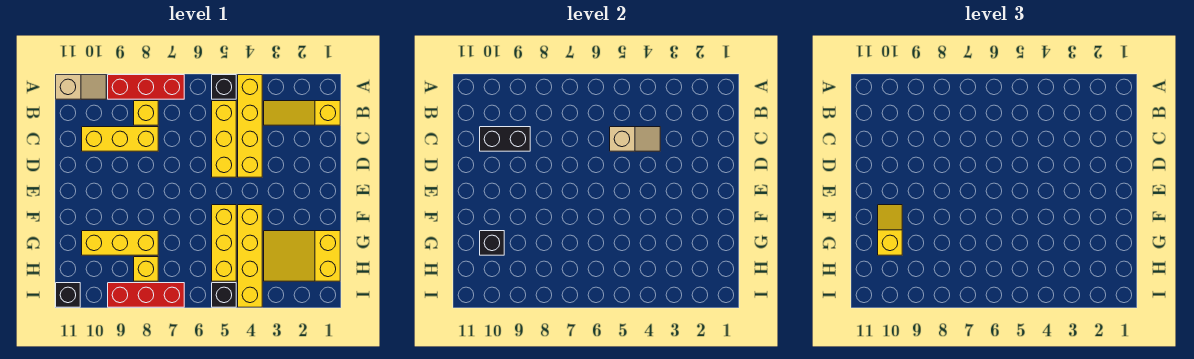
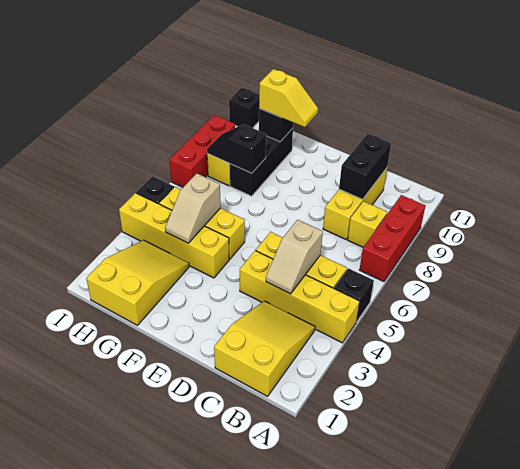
tan 1x2 slope [56,75,106,99] -> tan 1x2 slope moved to [165,174,221,243]
yellow 1x3 slope [264,101,340,125] -> yellow 2x3 slope [214,301,315,396]
yellow 1x3 brick [82,231,158,255] -> black 1x3 brick [230,128,293,196]
none -> black 1x2 slope [207,124,266,173]

